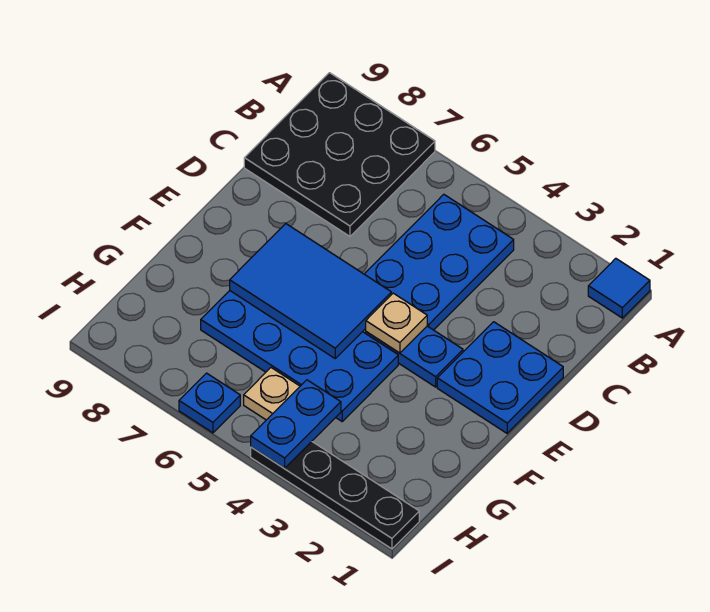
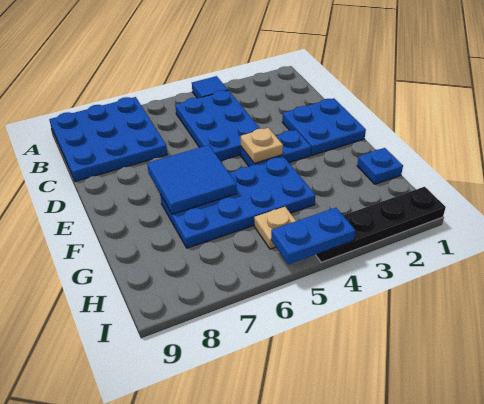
blue 1x1 tile [588,258,650,318] -> blue 1x1 tile moved to [192,76,228,98]
black 3x3 plate [244,73,435,236] -> blue 3x3 plate [49,97,167,182]
blue 2x3 tile [230,224,391,358] -> blue 2x2 tile [147,145,237,214]
blue 1x2 plate [251,380,341,468] -> blue 1x2 plate turned to [271,208,355,264]
blue 1x1 plate [179,373,240,433] -> blue 1x1 plate moved to [357,148,403,184]

